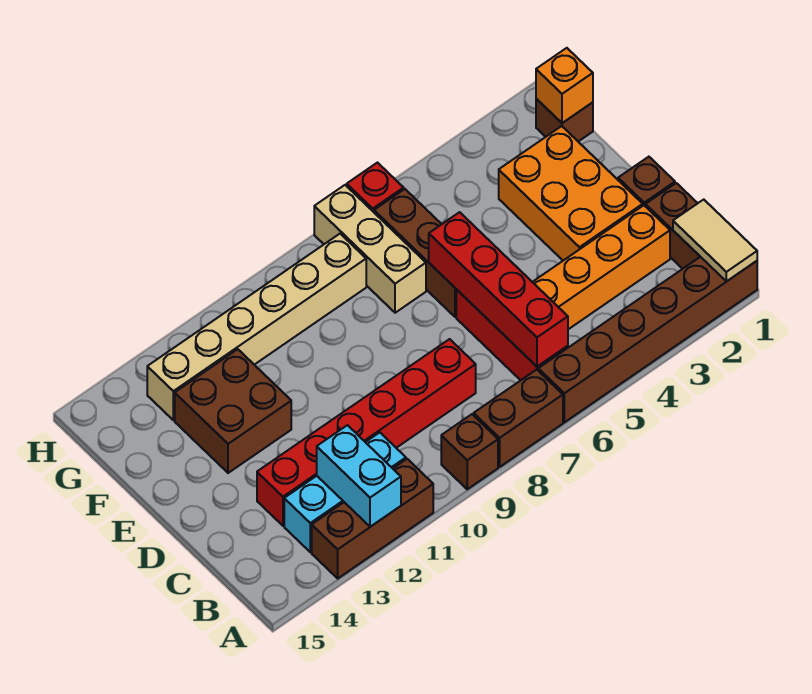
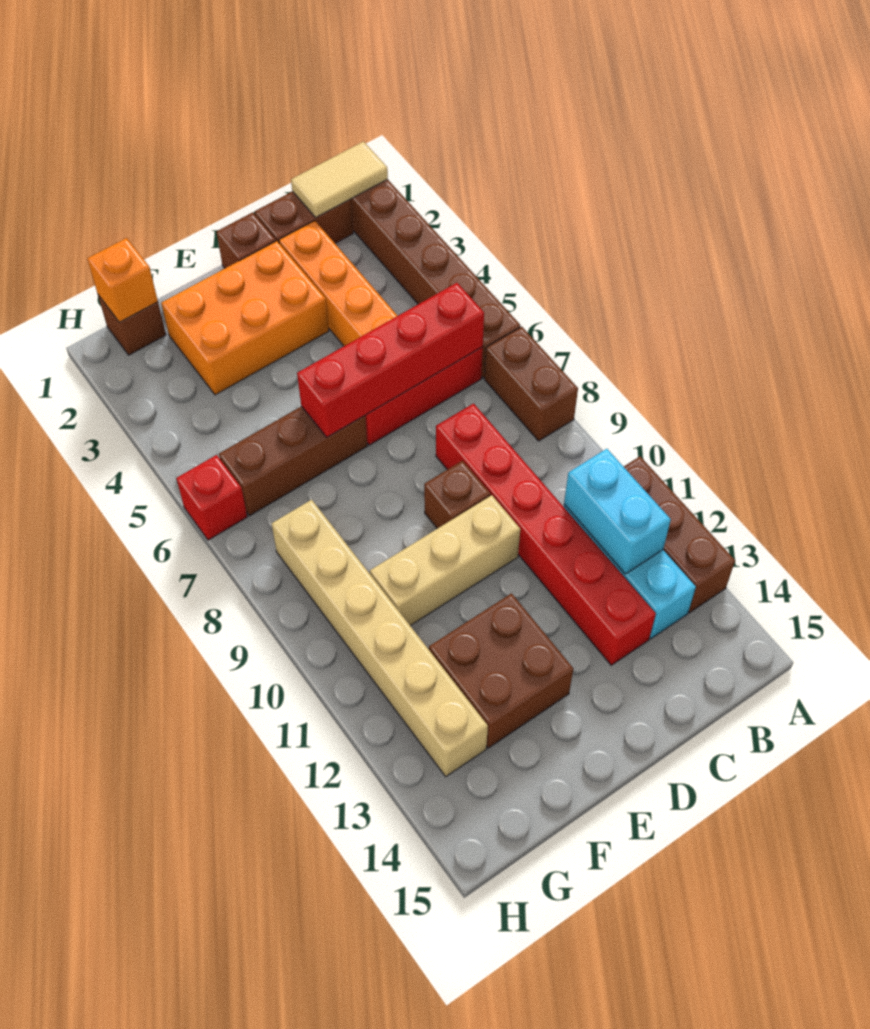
brown 1x1 brick [441,414,498,489] -> brown 1x1 brick moved to [424,461,490,529]
cyan 1x2 brick [317,425,401,527] -> cyan 1x2 brick turned to [564,449,671,574]
tan 1x3 brick [314,185,426,313] -> tan 1x3 brick moved to [370,495,520,626]

